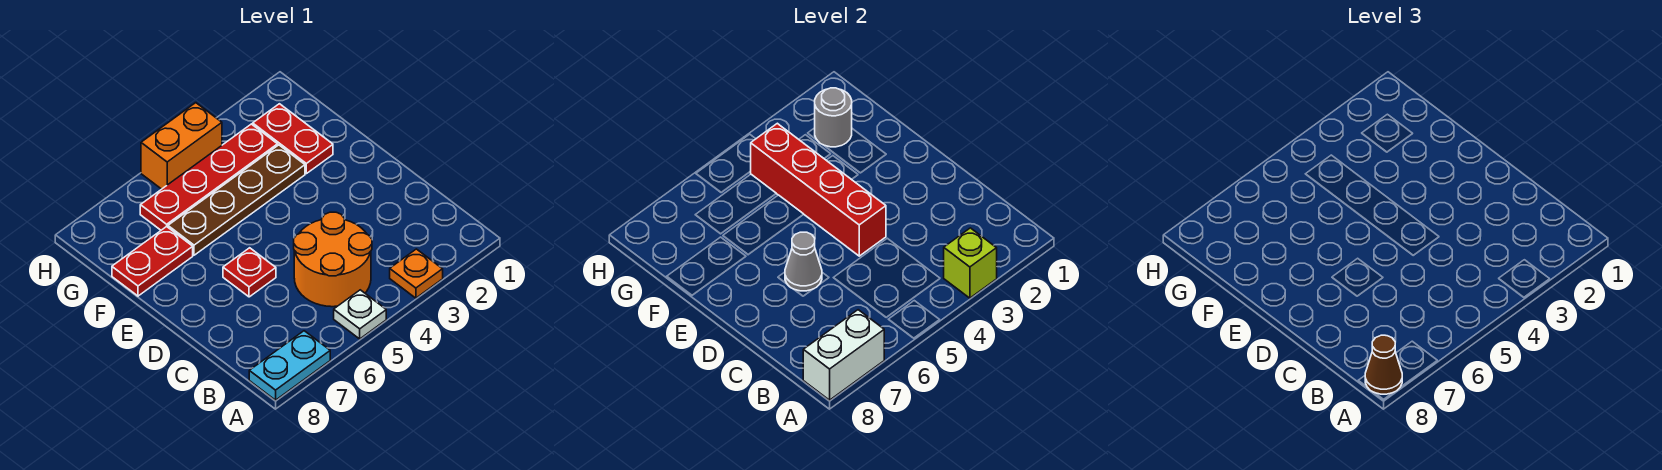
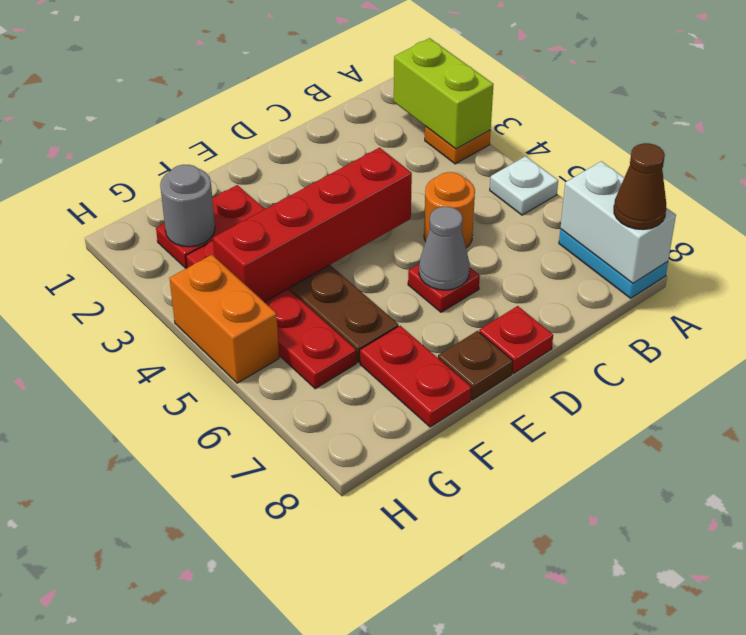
lime 1x1 brick [944,228,997,298] -> lime 1x2 brick [394,38,493,149]
orange 2x2 round brick [294,212,372,307] -> orange 1x1 round brick [424,172,475,248]
none -> red 1x1 plate [479,306,553,373]
none -> brown 1x1 plate [438,331,513,400]

